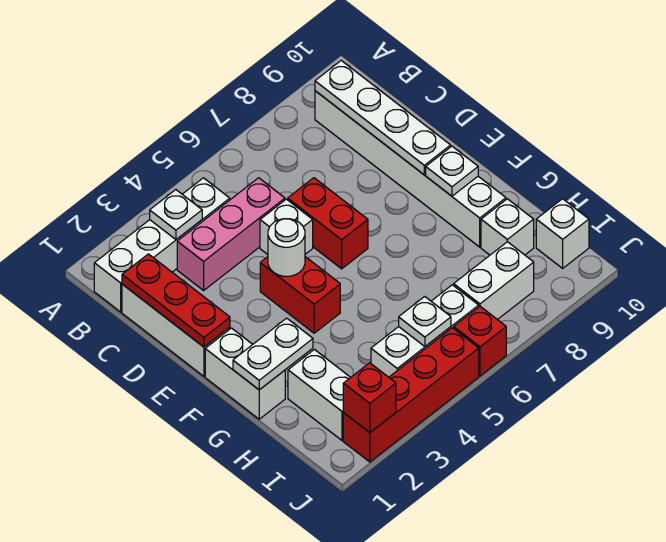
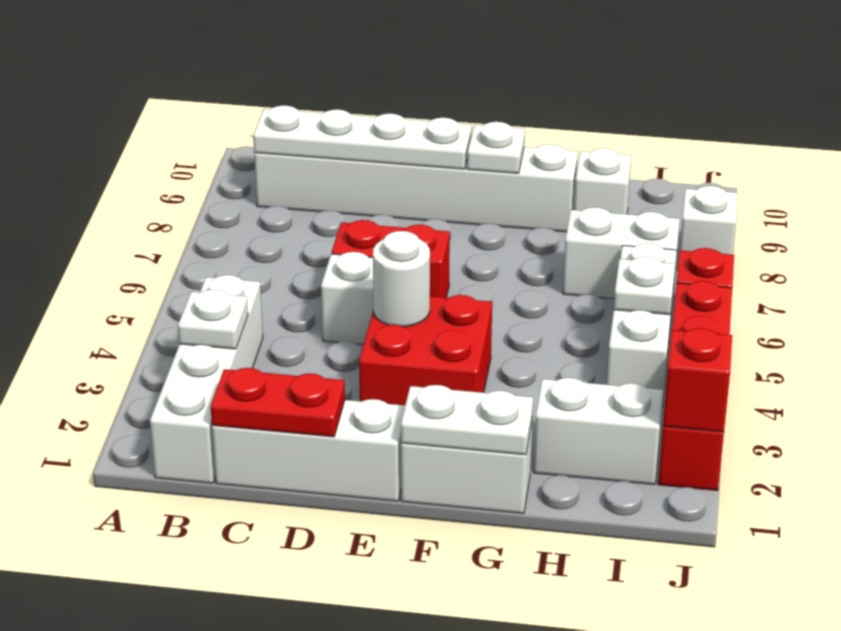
red 1x3 plate [122,254,230,347] -> red 1x2 plate [211,368,345,437]
pink 1x3 brick [177,178,285,290] -> none
red 1x2 brick [260,257,340,333] -> red 2x2 brick [359,295,492,405]
white 1x2 plate [233,318,313,390] -> white 1x2 plate turned to [401,385,533,455]
white 1x2 brick [454,242,534,320] -> white 1x2 brick turned to [563,207,680,299]
white 1x1 brick [536,199,589,268] -> white 1x1 brick moved to [680,186,738,255]

